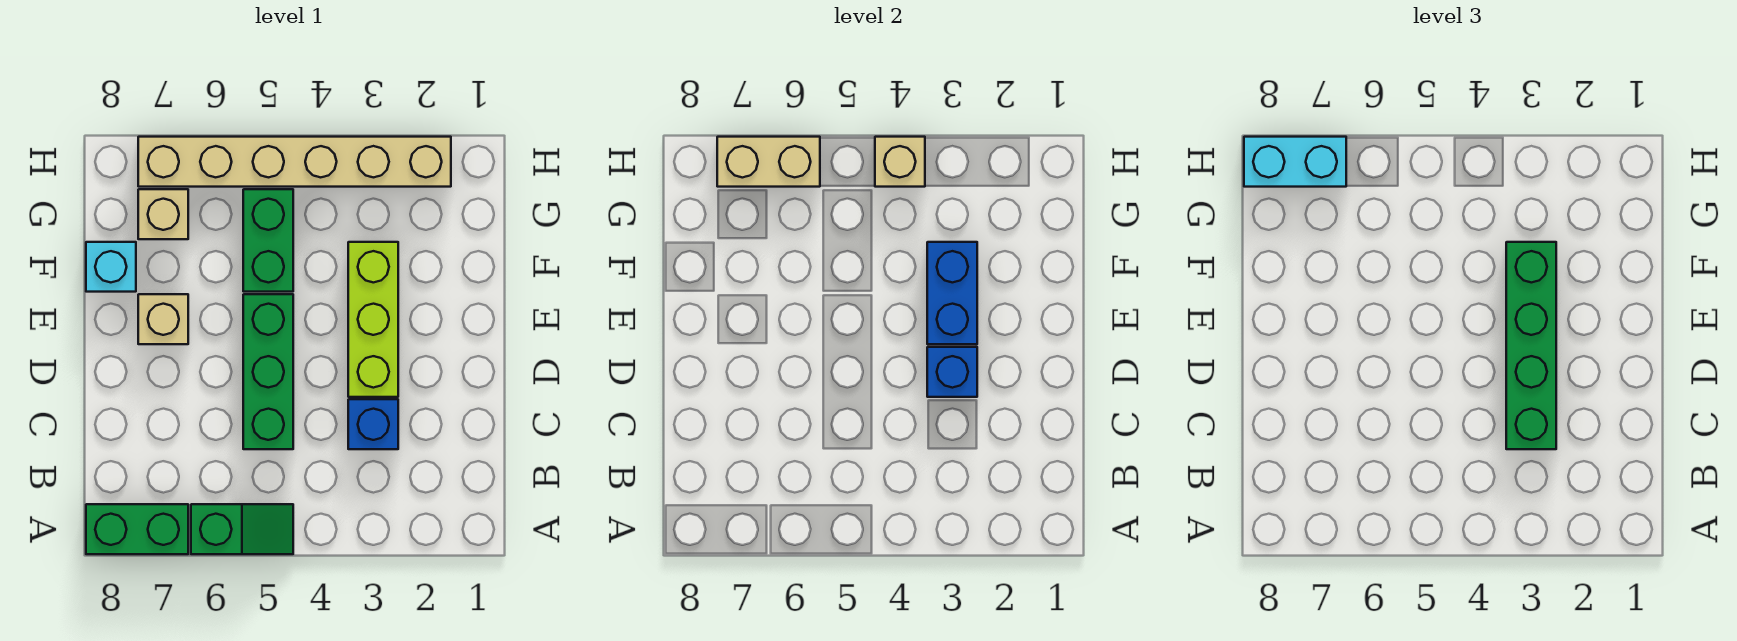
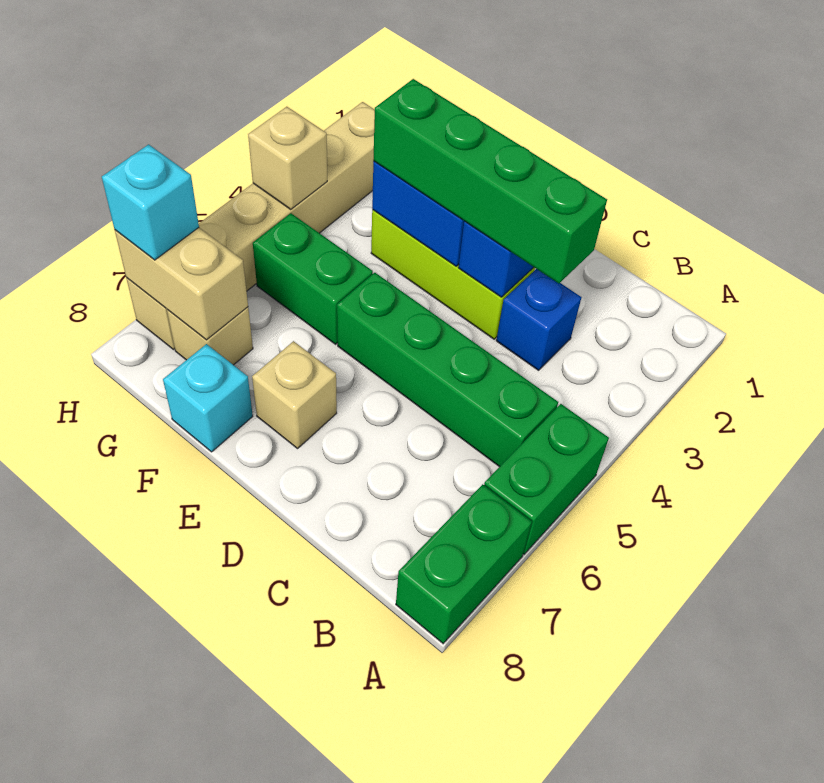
green 1x2 slope [191,504,293,554] -> green 1x2 brick [484,404,609,554]
green 1x3 brick [243,294,293,449] -> green 1x4 brick [337,273,558,467]
tan 1x2 brick [717,137,820,187] -> tan 1x2 brick turned to [115,228,248,340]
cyan 1x2 brick [1244,137,1346,187] -> cyan 1x1 brick [102,144,199,260]

